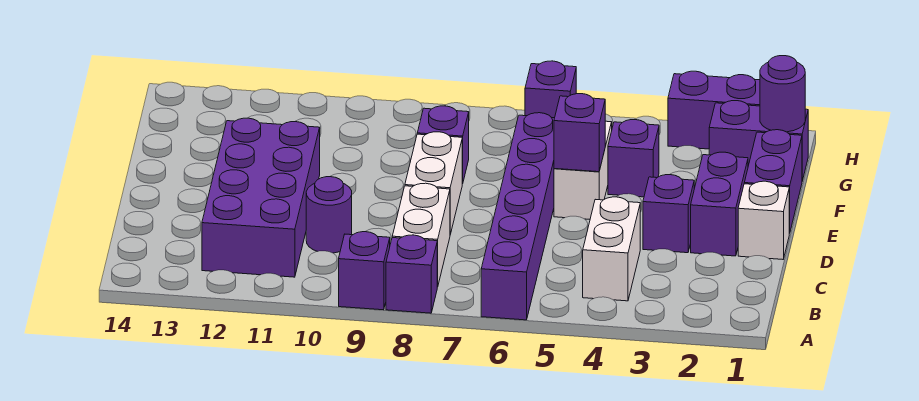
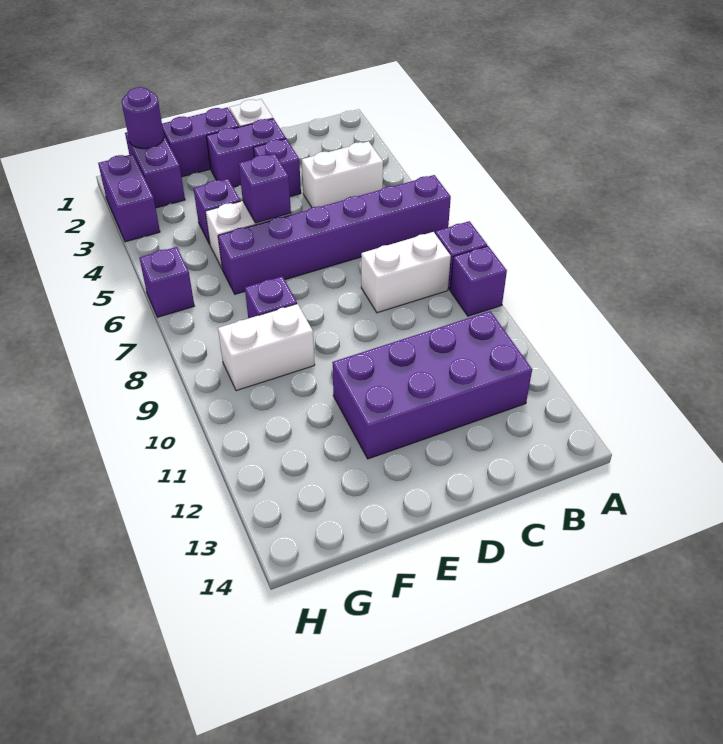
purple 1x1 round brick [306,177,352,253] -> none
white 1x2 brick [405,132,462,234] -> white 1x2 brick moved to [218,304,315,391]

